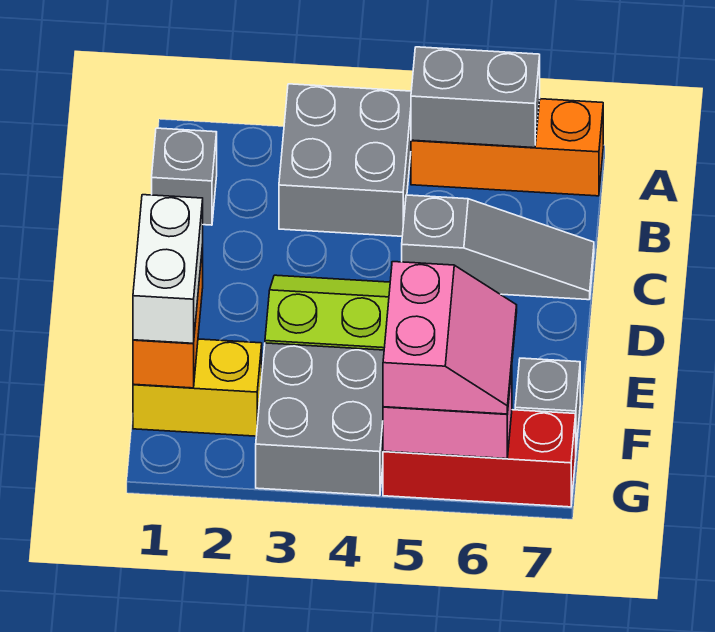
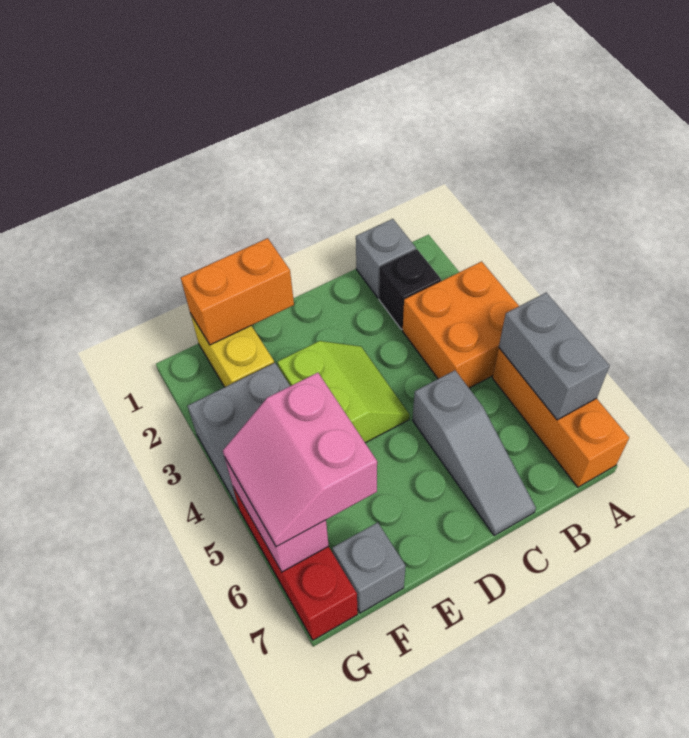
grey 2x2 brick [279,84,411,236] -> orange 2x2 brick [403,261,519,388]
none -> black 1x1 brick [379,249,441,330]
white 1x2 brick [133,195,203,343] -> none
pink 2x2 slope [383,262,517,414] -> pink 2x2 slope turned to [223,373,377,547]

